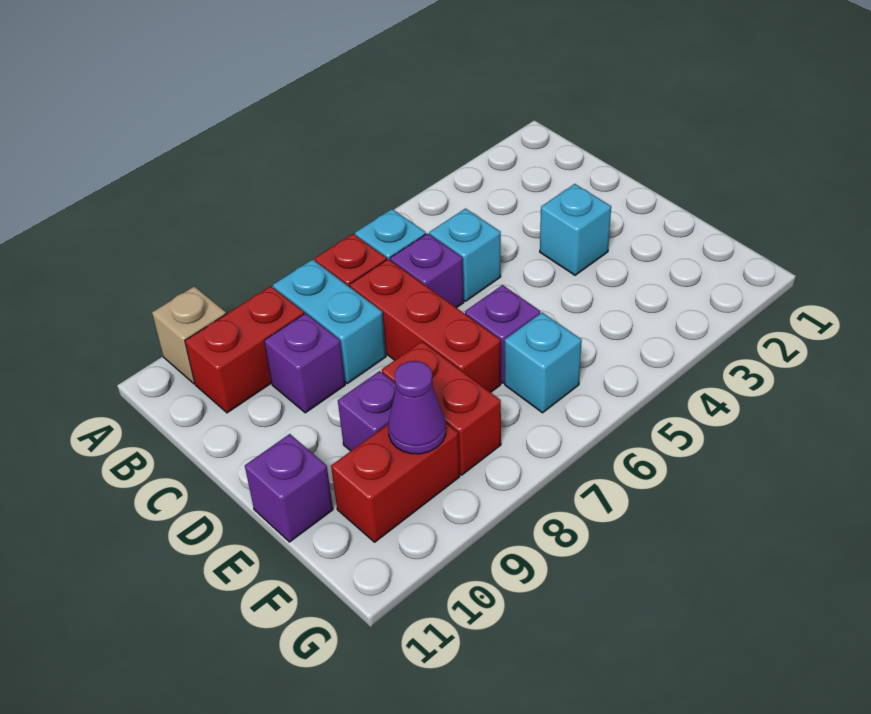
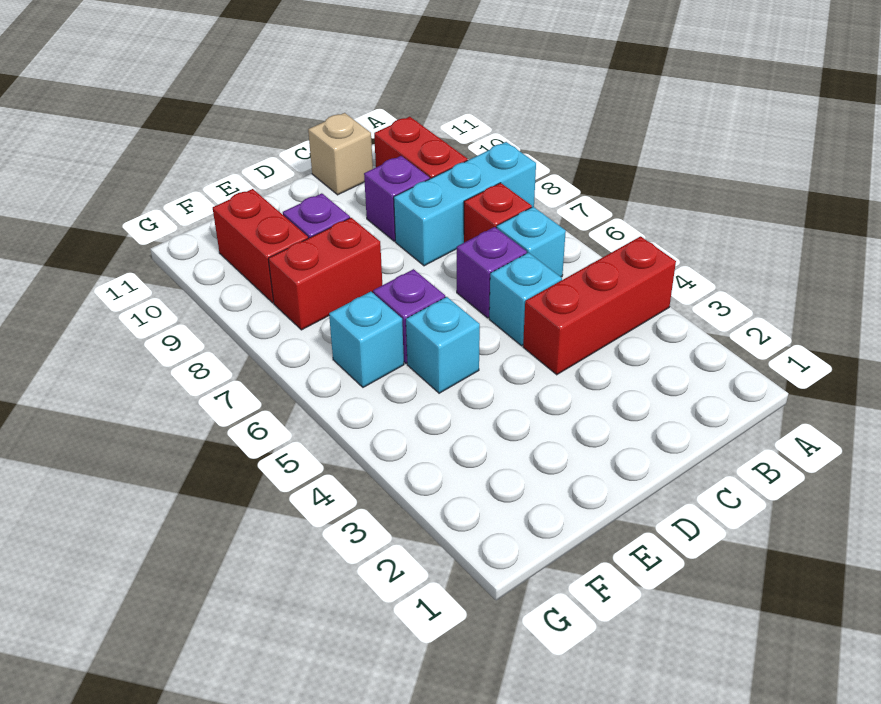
tan 1x1 brick [152,286,226,384] -> tan 1x1 brick moved to [308,113,373,195]
cyan 1x2 brick [273,260,386,384] -> cyan 1x3 brick [394,142,536,266]
red 1x3 brick [350,259,501,392] -> red 1x3 brick moved to [523,236,676,375]
cyan 1x1 brick [540,184,611,275] -> cyan 1x1 brick moved to [406,297,480,393]
purple 1x1 brick [245,434,333,542] -> none
purple 1x1 cone [388,361,446,454] -> none

